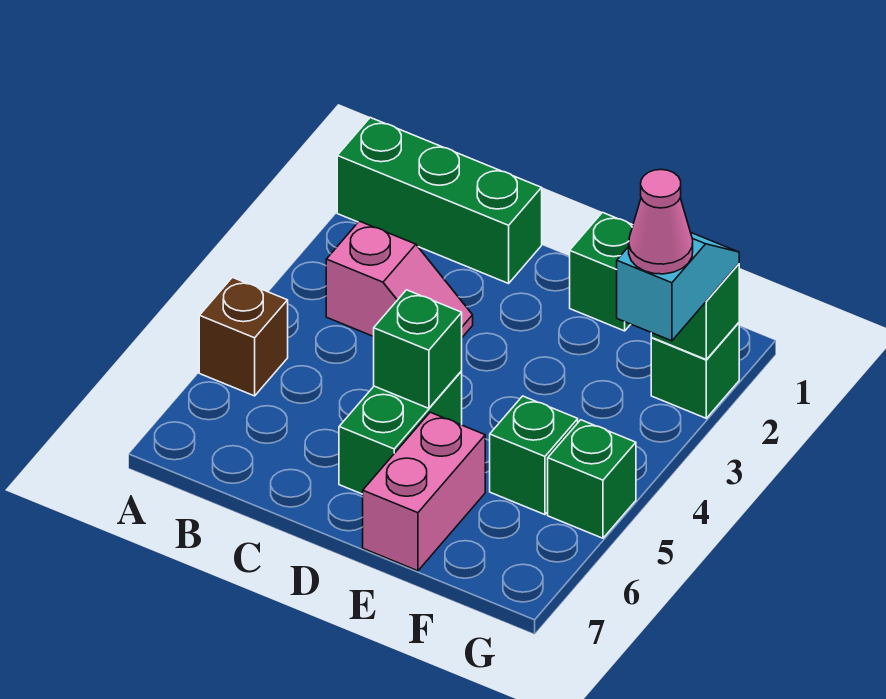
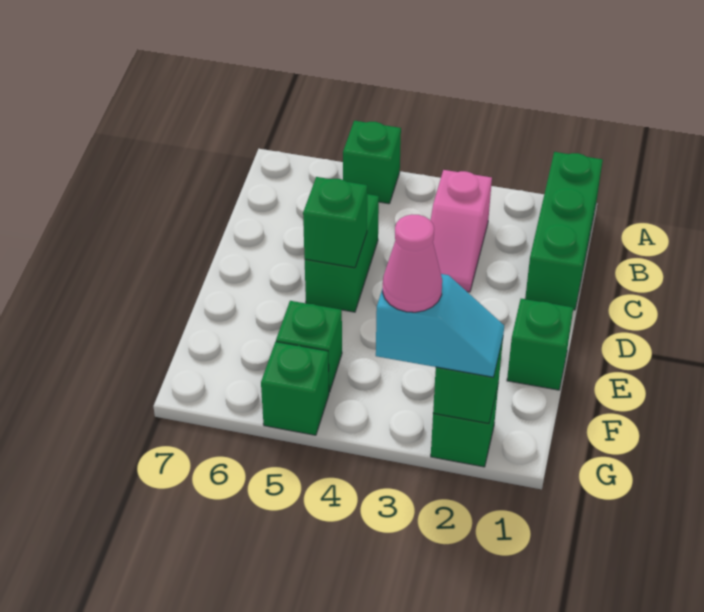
brown 1x1 brick [199,277,288,396] -> green 1x1 brick [343,121,401,204]
green 1x2 brick [339,371,462,494] -> green 1x2 brick turned to [305,194,379,312]
pink 1x2 brick [363,412,485,571] -> none

